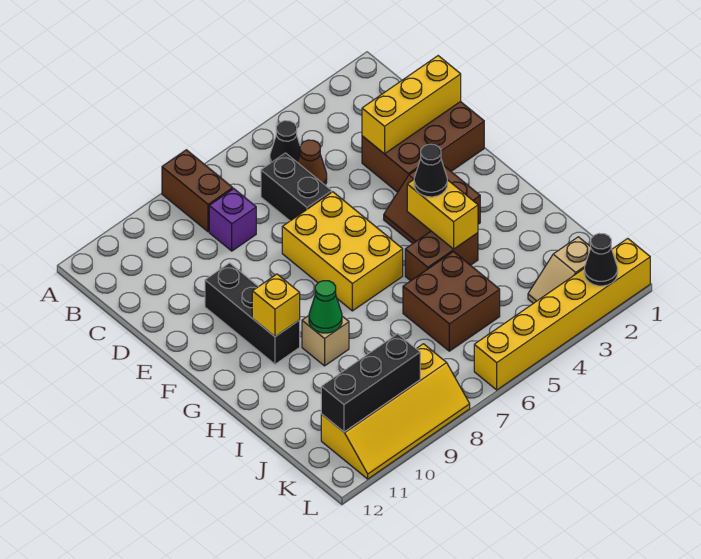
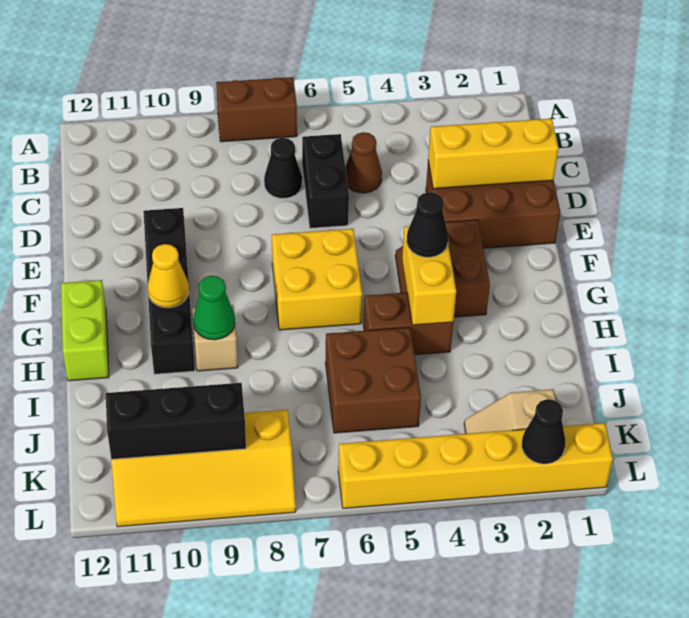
brown 1x2 brick [162,150,233,232] -> brown 1x2 brick turned to [216,77,297,142]
black 1x1 cone [270,121,300,163] -> black 1x1 cone moved to [264,138,302,198]
purple 1x1 brick [209,189,256,251] -> none
yellow 2x3 brick [282,192,403,311] -> yellow 2x2 brick [272,229,362,330]
black 1x3 brick [205,263,300,364] -> black 1x4 brick [143,208,195,374]
yellow 1x1 brick [252,274,300,337] -> yellow 1x1 cone [147,244,189,308]
none -> lime 1x2 brick [61,280,109,381]

